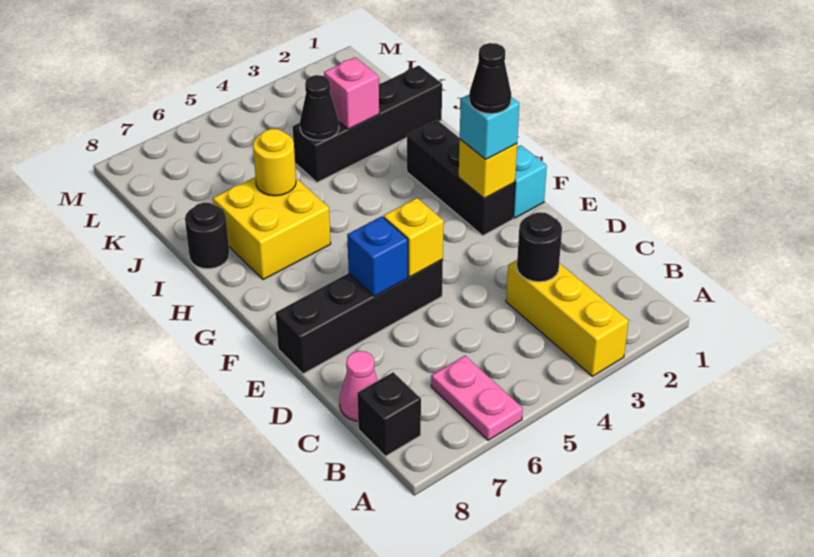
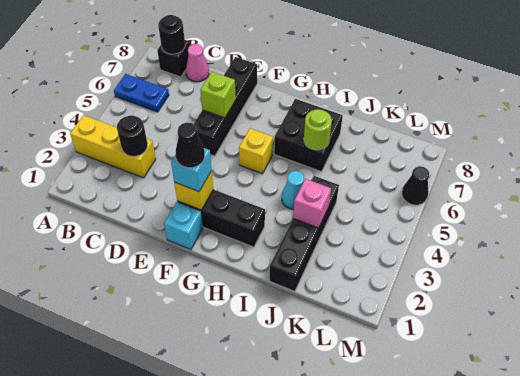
pink 1x2 plate [431,356,523,440] -> blue 1x2 plate [114,74,169,112]
yellow 1x1 brick [383,198,444,277] -> yellow 1x1 brick moved to [239,128,273,174]
blue 1x1 brick [347,216,408,296] -> lime 1x1 brick [200,72,236,118]
yellow 2x2 brick [213,177,331,280] -> black 2x2 brick [274,99,343,172]
none -> cyan 1x1 cone [282,171,304,210]
yellow 1x1 round brick [253,129,296,196] -> lime 1x1 round brick [304,109,332,150]
black 1x1 round brick [185,203,229,269] -> black 1x1 round brick moved to [158,15,185,54]
black 1x1 cone [300,75,339,140] -> black 1x1 cone moved to [402,166,429,205]

